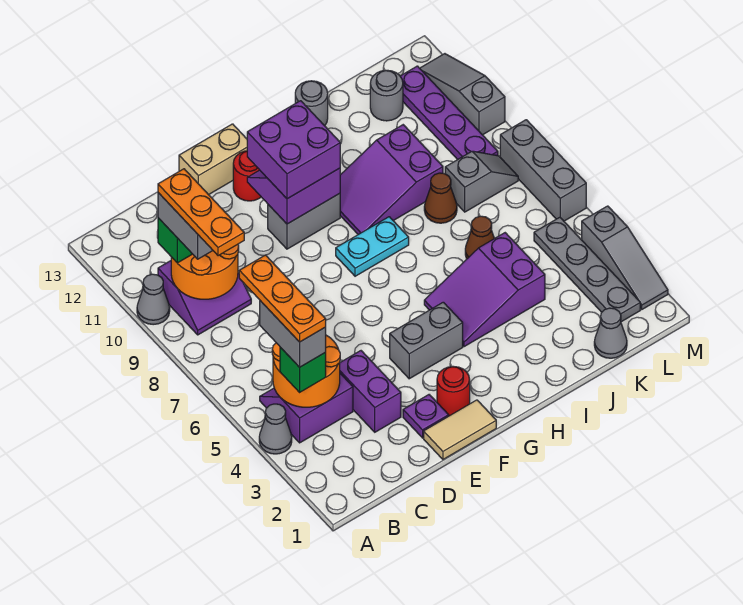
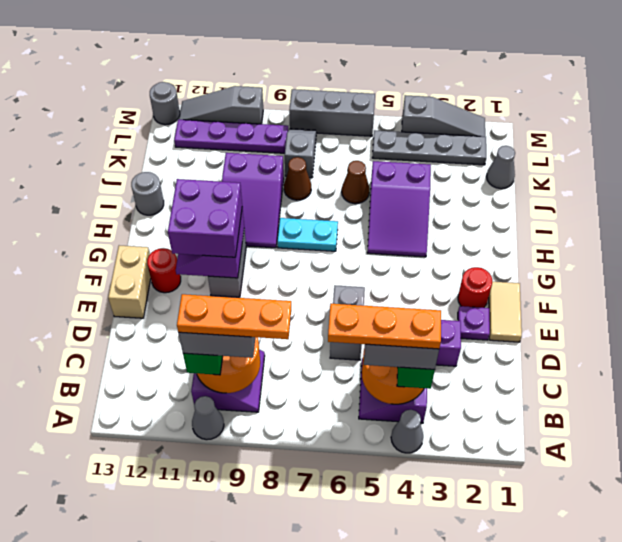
grey 1x2 brick [390,302,463,379] -> grey 1x2 brick moved to [330,286,365,360]
cyan 1x2 plate [336,217,409,276] -> cyan 1x2 plate turned to [277,218,338,251]
grey 1x1 round brick [370,70,403,121] -> grey 1x1 round brick moved to [150,82,180,125]

